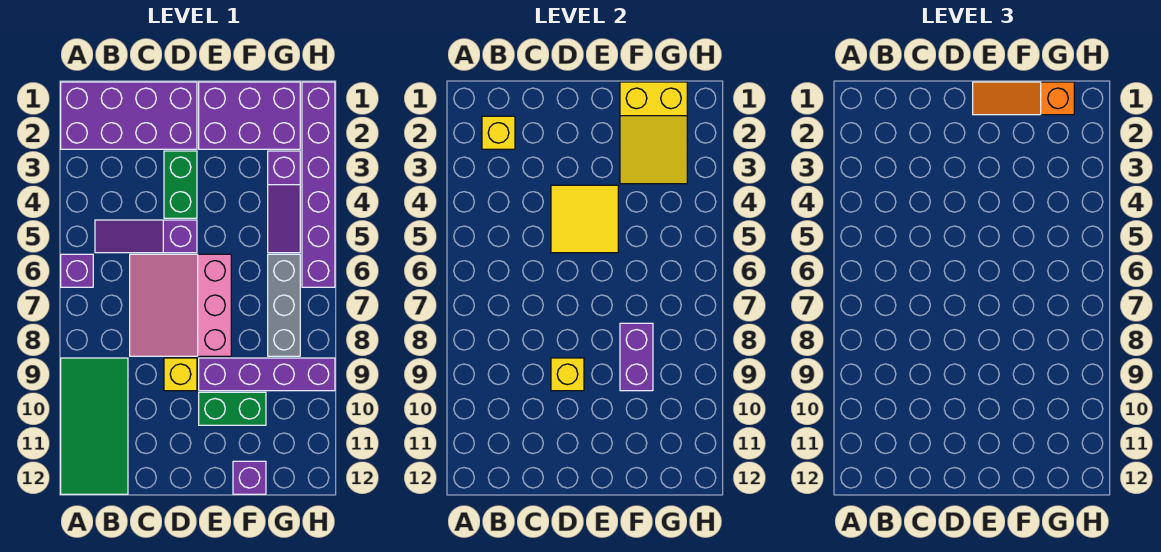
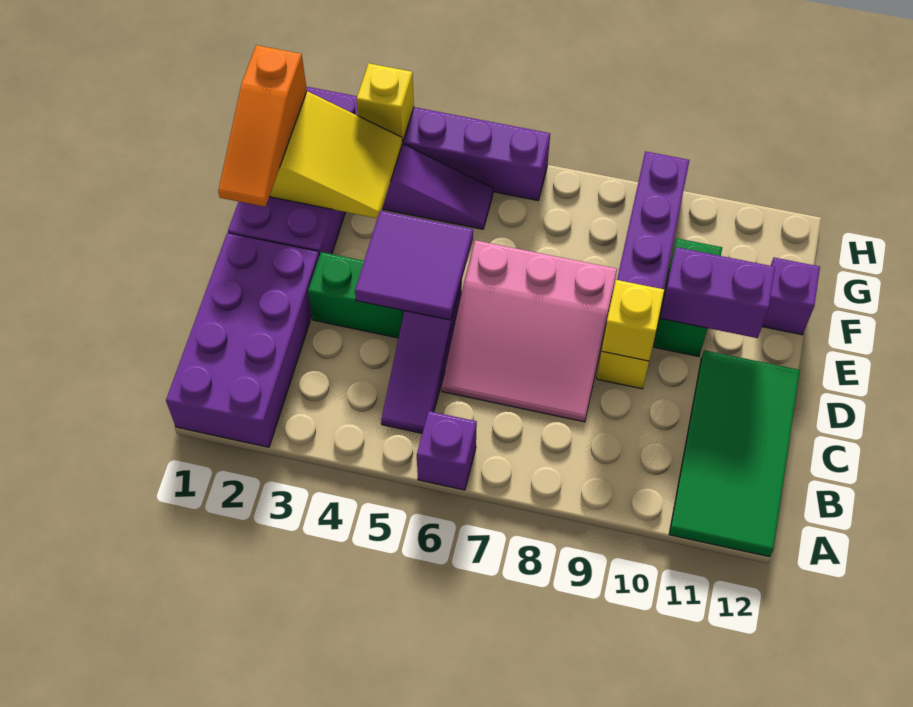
green 2x4 tile [61,358,128,494] -> green 2x4 tile turned to [669,350,800,557]
yellow 1x1 brick [482,116,515,149] -> yellow 1x1 brick moved to [356,63,414,142]
yellow 2x2 tile [551,185,618,253] -> purple 2x2 tile [355,211,473,320]
purple 1x2 brick [620,323,653,391] -> purple 1x2 brick moved to [660,247,775,338]
grey 1x3 brick [268,254,300,356] -> none

